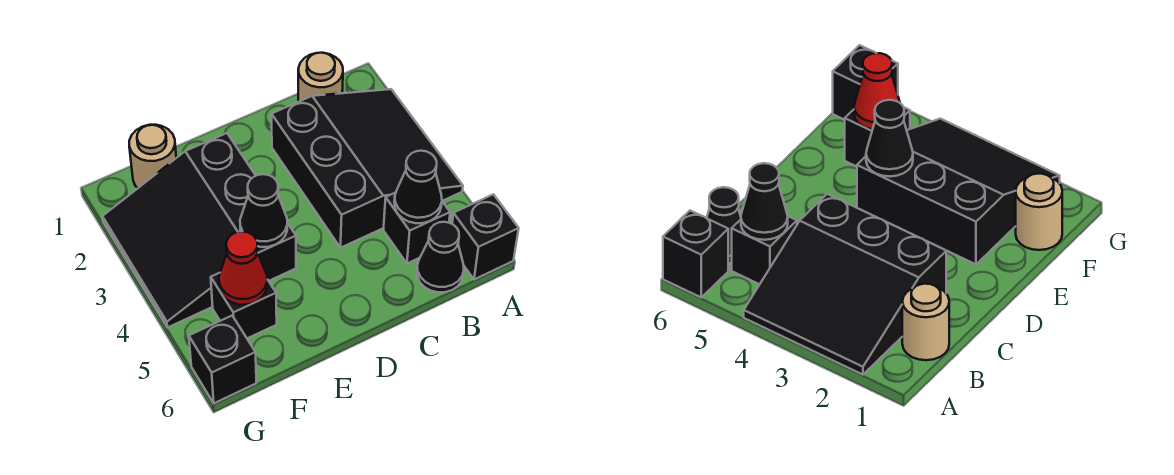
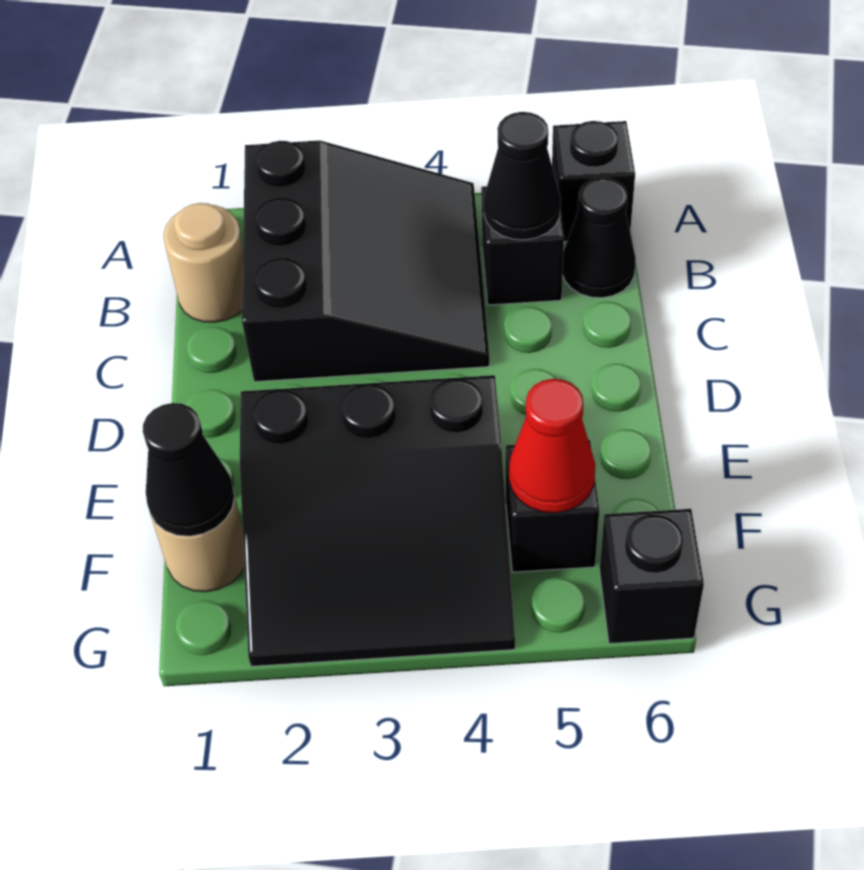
black 3x3 slope [272,89,463,248] -> black 3x3 slope turned to [242,140,489,382]
black 1x1 cone [240,174,287,247] -> black 1x1 cone moved to [143,403,235,536]

